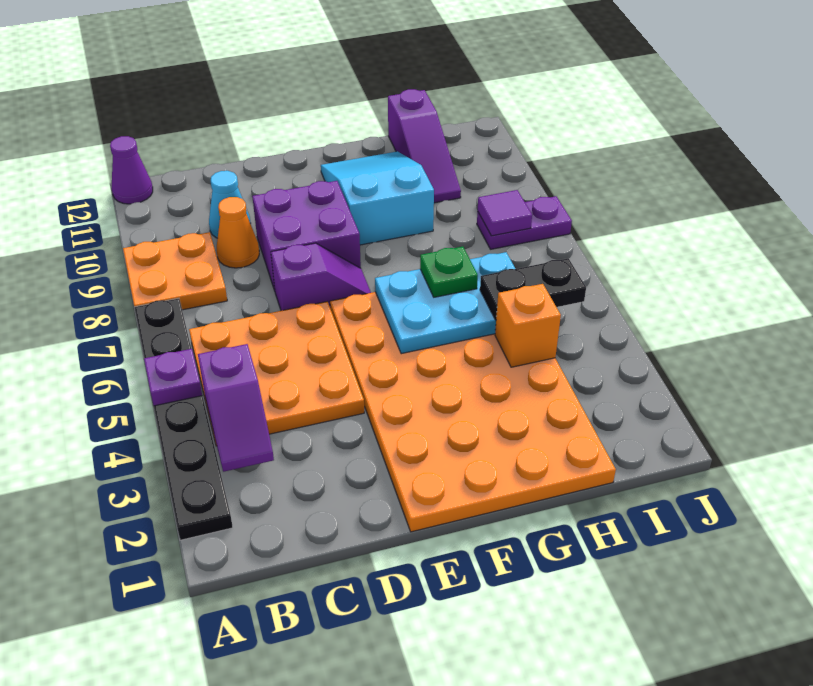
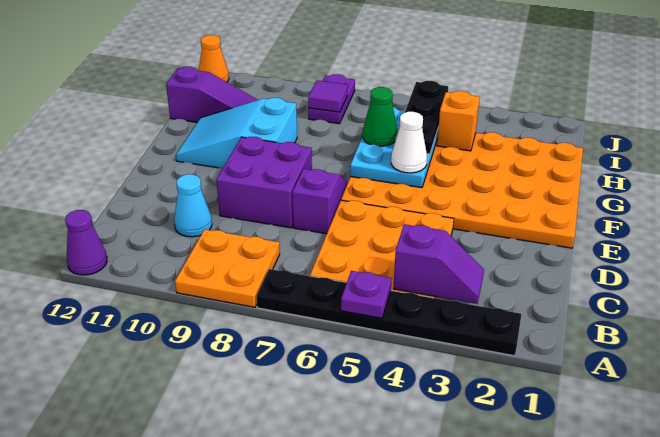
orange 1x1 cone [217,197,259,268] -> orange 1x1 cone moved to [199,35,229,82]
none -> white 1x1 cone [391,112,427,173]
green 1x1 plate [420,247,478,297] -> green 1x1 cone [363,87,397,146]
black 1x2 plate [480,258,586,320] -> black 1x3 plate [396,81,448,154]

